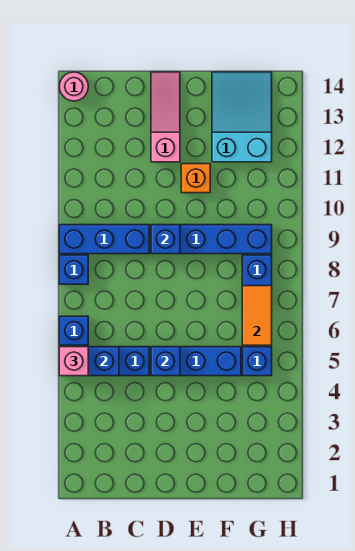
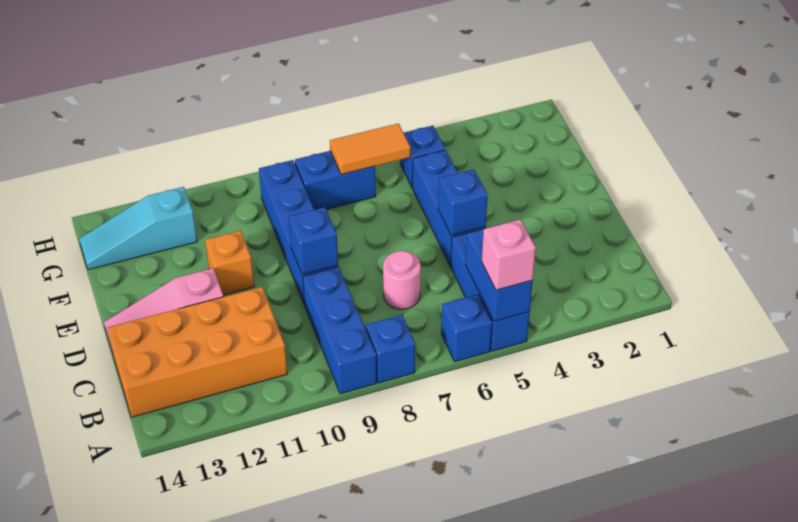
pink 1x1 round brick [59,72,88,101] -> pink 1x1 round brick moved to [383,251,421,309]
none -> orange 2x4 brick [107,287,287,417]
cyan 2x3 slope [212,72,272,162] -> cyan 1x3 slope [79,187,197,270]

